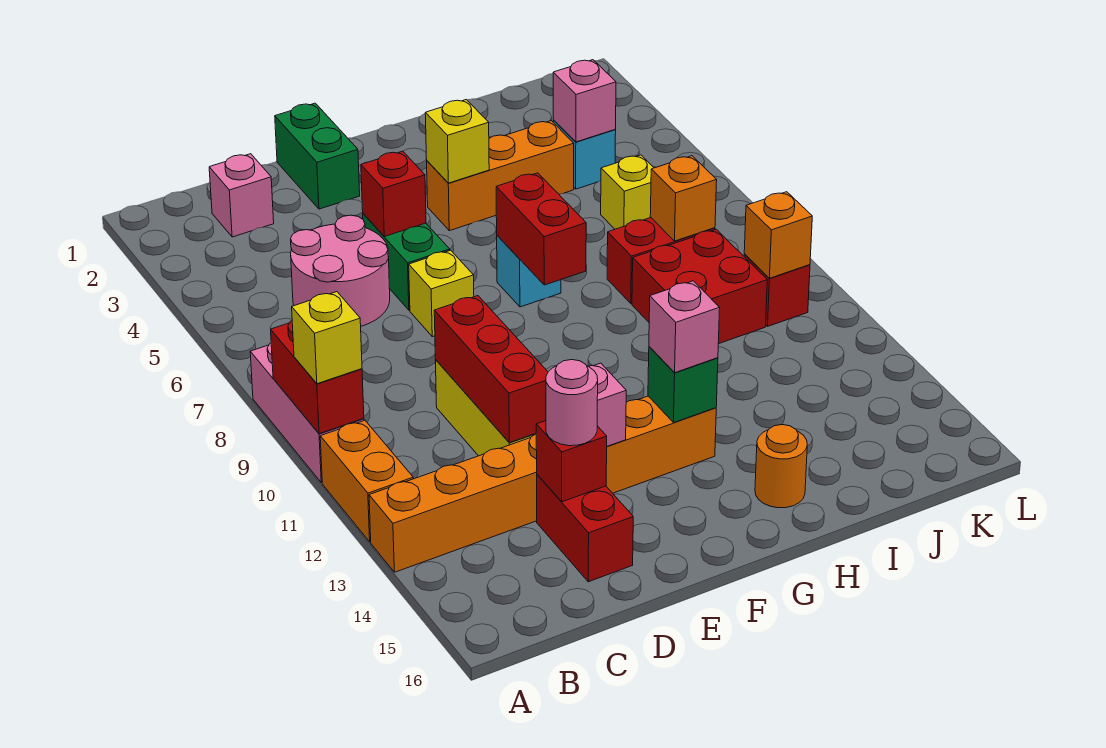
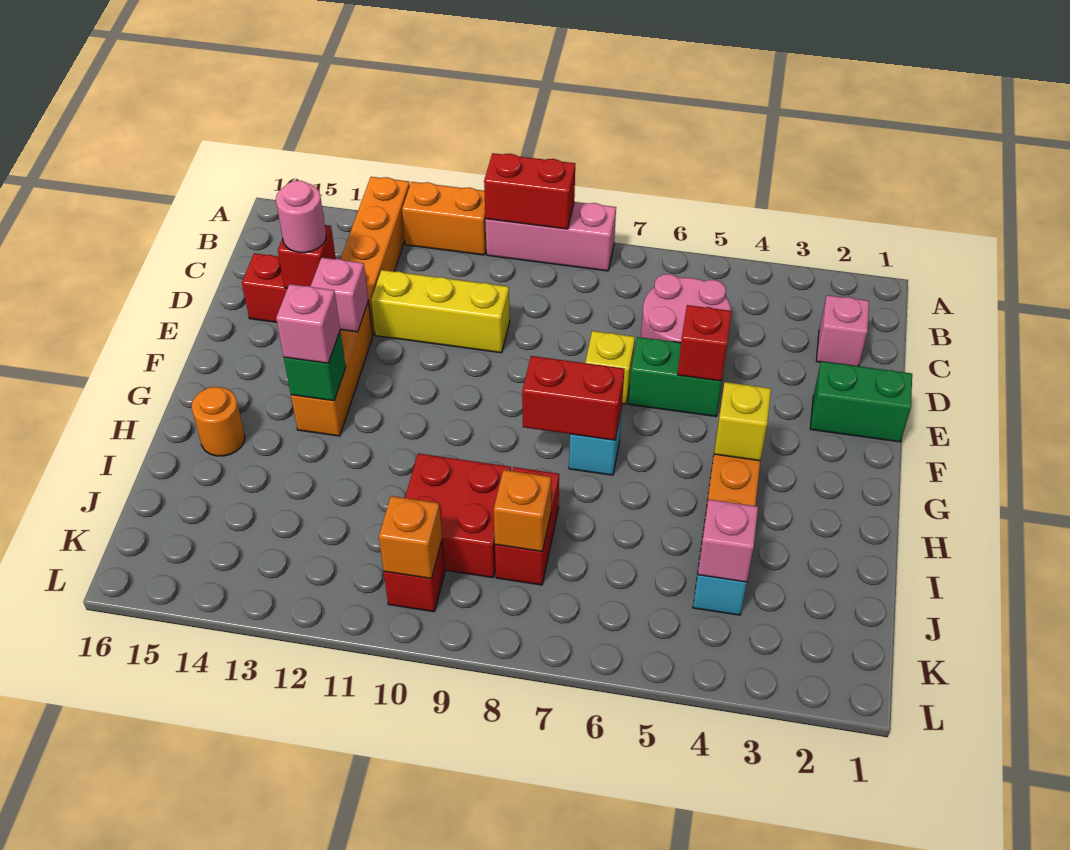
yellow 1x1 brick [292,292,362,384] -> none
red 1x3 brick [434,296,548,443] -> none
yellow 1x1 brick [601,155,654,229] -> none

